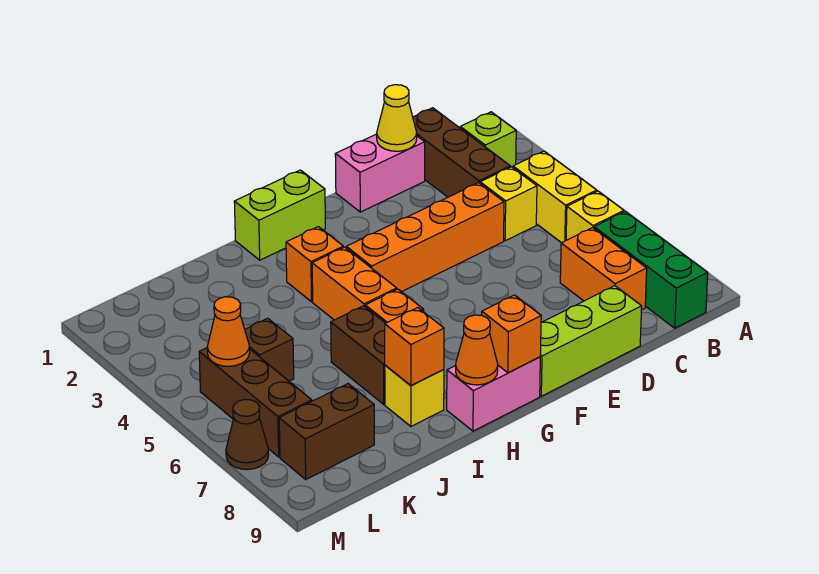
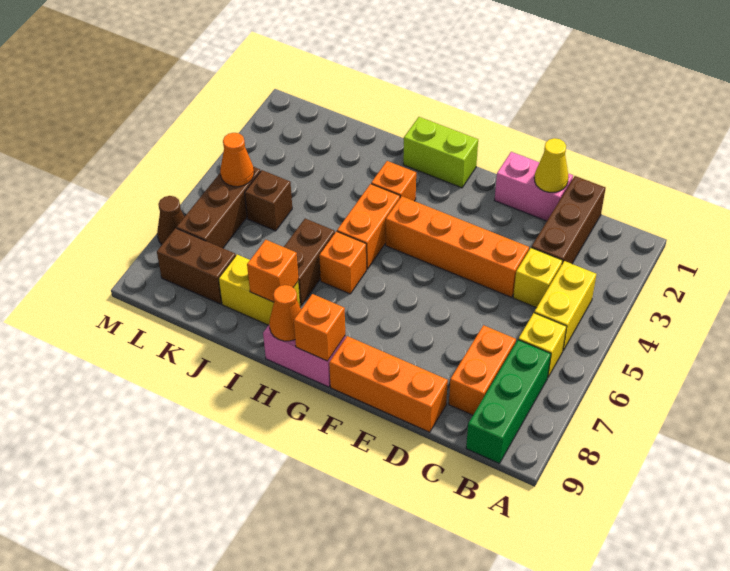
lime 1x1 brick [460,112,516,167] -> none
lime 1x3 brick [540,286,642,396] -> orange 1x3 brick [329,336,448,432]
yellow 1x1 brick [385,365,444,426] -> yellow 1x2 brick [219,255,300,325]

